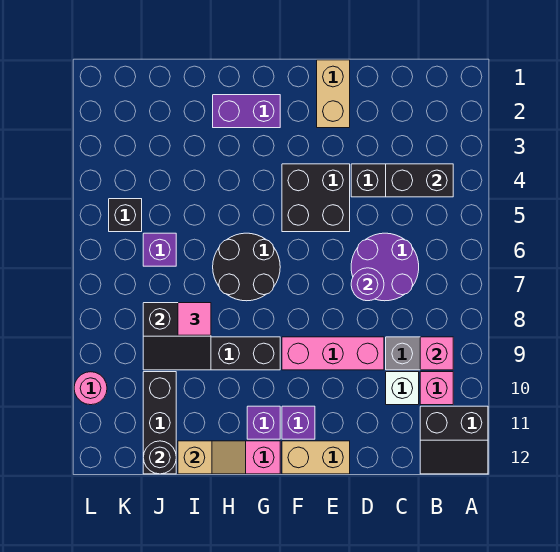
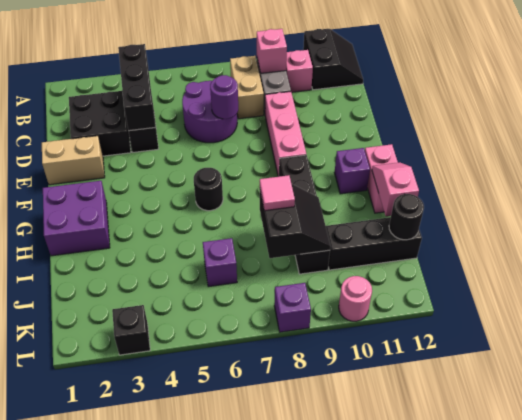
black 1x2 brick [386,164,453,197] -> black 1x3 brick [118,44,155,131]
white 1x1 brick [386,372,419,405] -> none
black 2x2 brick [282,164,350,232] -> black 2x2 brick moved to [69,91,131,156]
tan 1x2 brick [282,441,350,474] -> tan 1x2 brick moved to [230,56,264,119]
purple 1x1 brick [282,406,315,439] -> purple 1x1 brick moved to [274,283,311,332]
purple 1x2 brick [213,95,280,128] -> purple 2x2 brick [43,181,110,256]
black 2x2 round brick [213,233,280,301] -> black 1x1 round brick [194,168,223,211]
tan 1x2 slope [178,441,246,474] -> pink 1x2 slope [372,163,419,216]
black 1x1 brick [109,199,142,232] -> black 1x1 brick moved to [112,305,150,355]

